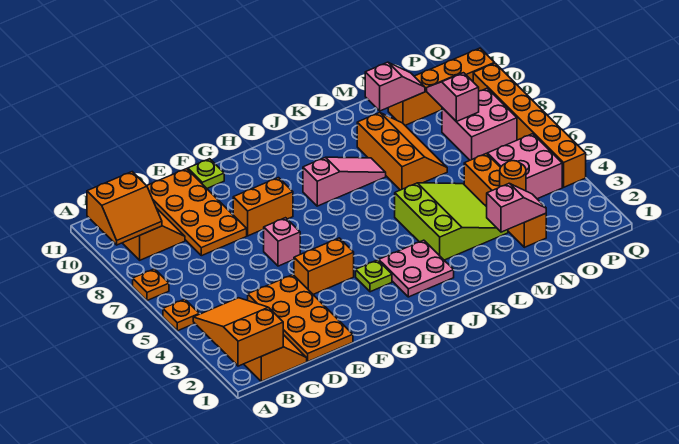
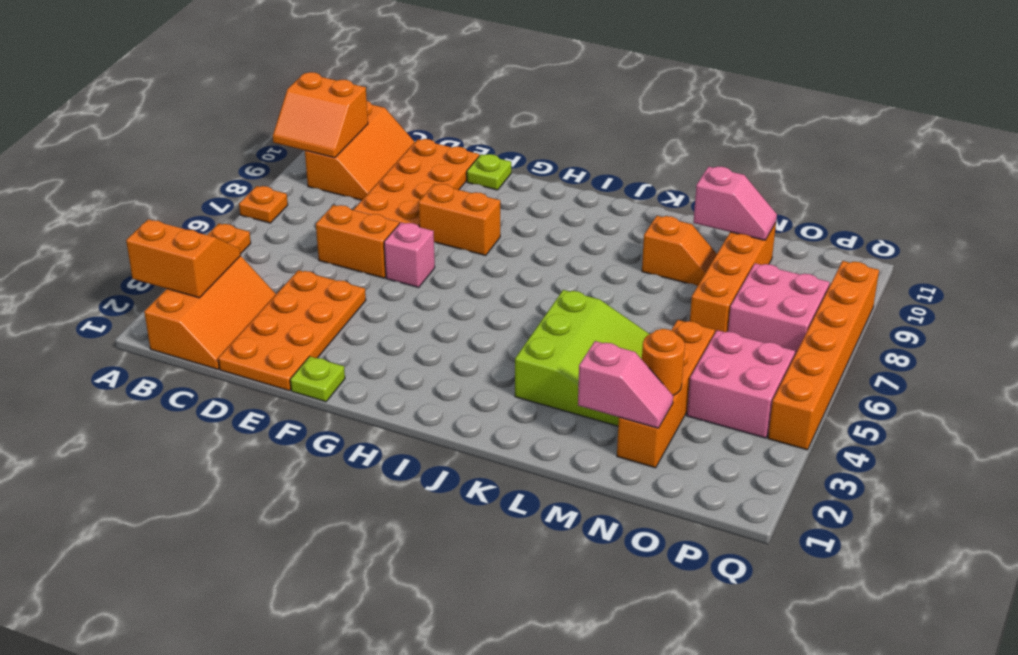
orange 2x3 slope [193,298,283,366] -> orange 2x2 slope [126,219,240,298]
orange 1x2 brick [294,238,354,294] -> orange 1x2 brick moved to [316,205,399,278]
lime 1x1 plate [356,260,392,292] -> lime 1x1 plate moved to [290,356,345,402]
pink 2x2 plate [379,240,454,297] -> none
pink 1x3 slope [303,157,386,206] -> none
orange 2x3 slope [357,113,447,190] -> orange 1x2 slope [642,216,717,286]
orange 1x4 brick [388,48,494,125] -> orange 1x4 brick turned to [690,223,776,332]
pink 1x2 slope [427,73,479,122] -> none

